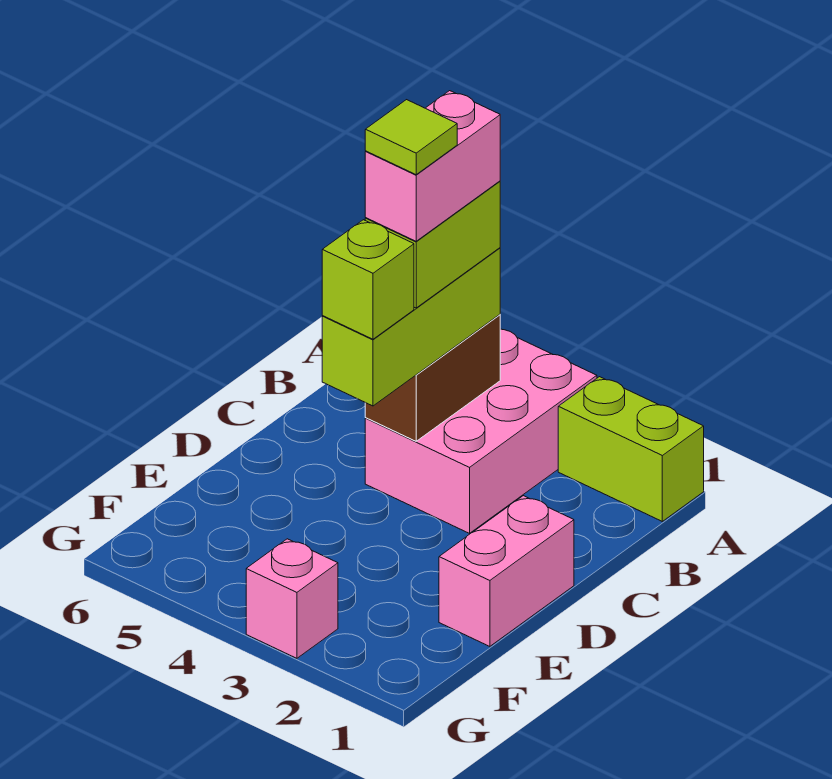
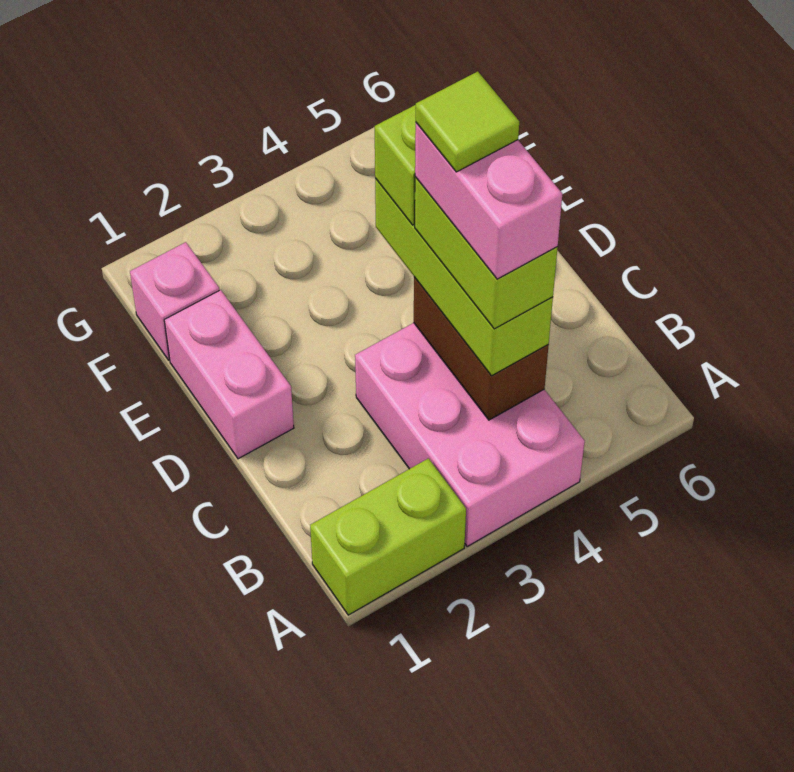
pink 1x1 brick [246,539,338,658] -> pink 1x1 brick moved to [130,242,219,360]

